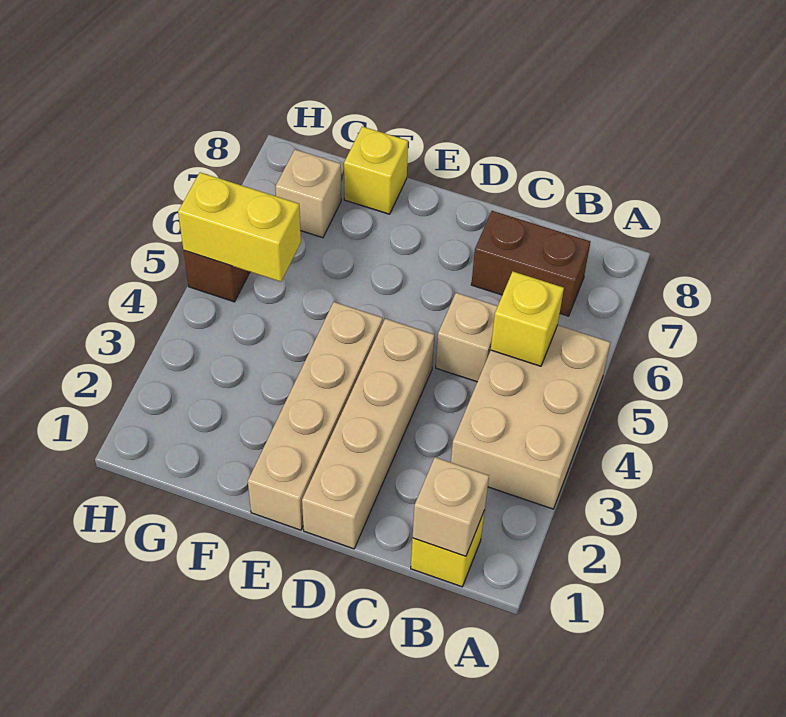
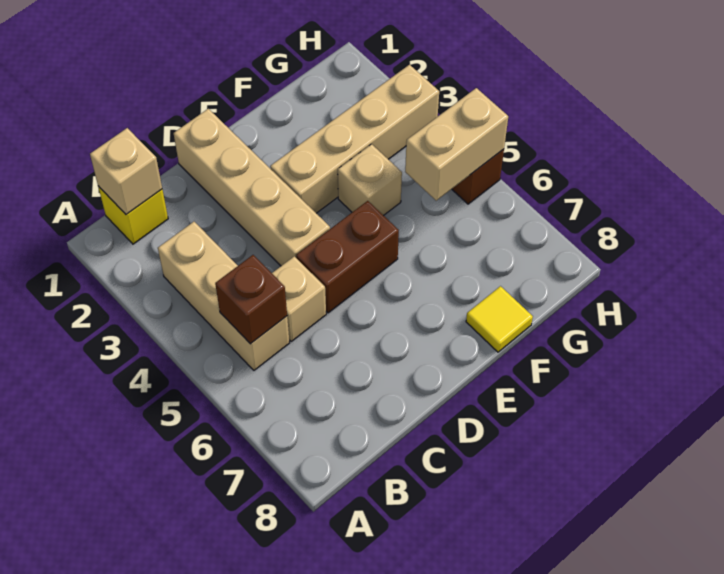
tan 2x3 brick [451,325,610,509] -> tan 1x3 brick [158,222,289,370]
yellow 1x1 brick [491,272,564,366] -> brown 1x1 brick [215,255,287,344]
brown 1x2 brick [471,211,590,316] -> brown 1x2 brick moved to [296,201,399,313]
tan 1x4 brick [248,302,383,530] -> tan 1x4 brick turned to [270,65,439,213]
yellow 1x1 brick [344,127,408,214] -> yellow 1x1 tile [466,286,533,352]
yellow 1x2 brick [178,172,301,282] -> tan 1x2 brick [405,88,508,200]
tan 1x1 brick [275,150,341,238] -> tan 1x1 brick moved to [338,144,402,216]

